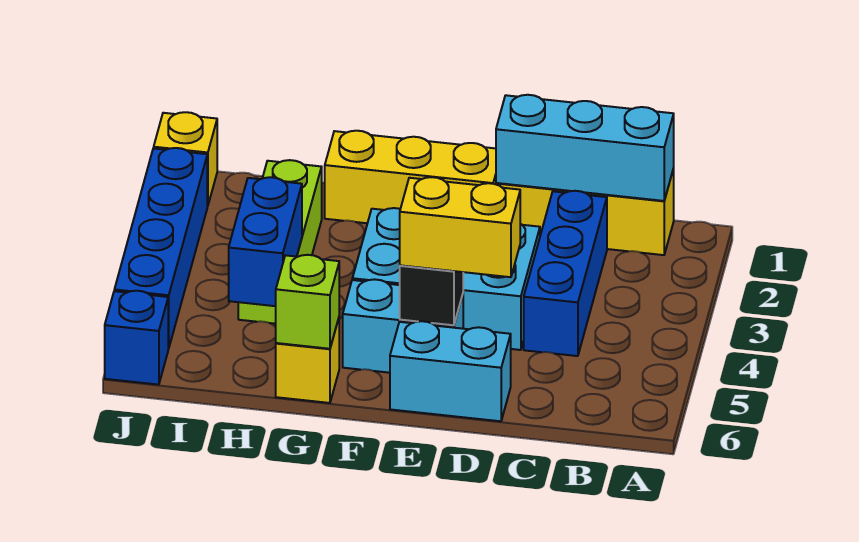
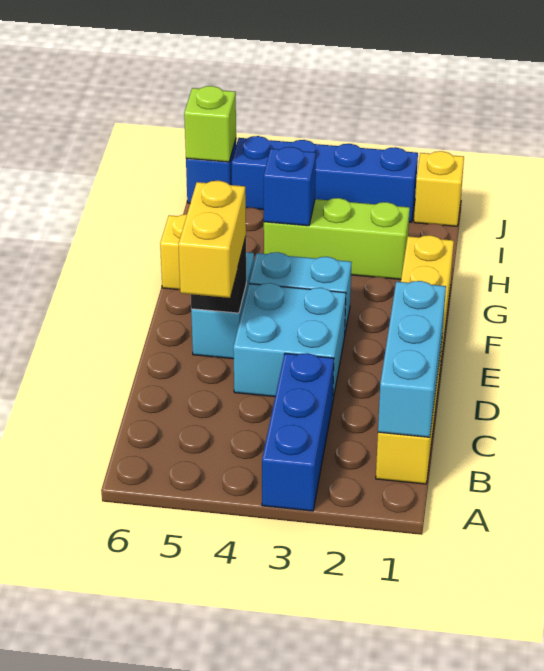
blue 1x3 brick [524,191,607,356] -> blue 1x3 brick turned to [262,353,334,511]
cyan 1x2 brick [390,321,511,421] -> none
lime 1x1 brick [276,255,339,349] -> lime 1x1 brick moved to [184,86,236,162]
blue 1x2 brick [229,177,302,306] -> blue 1x1 brick [264,147,316,226]

